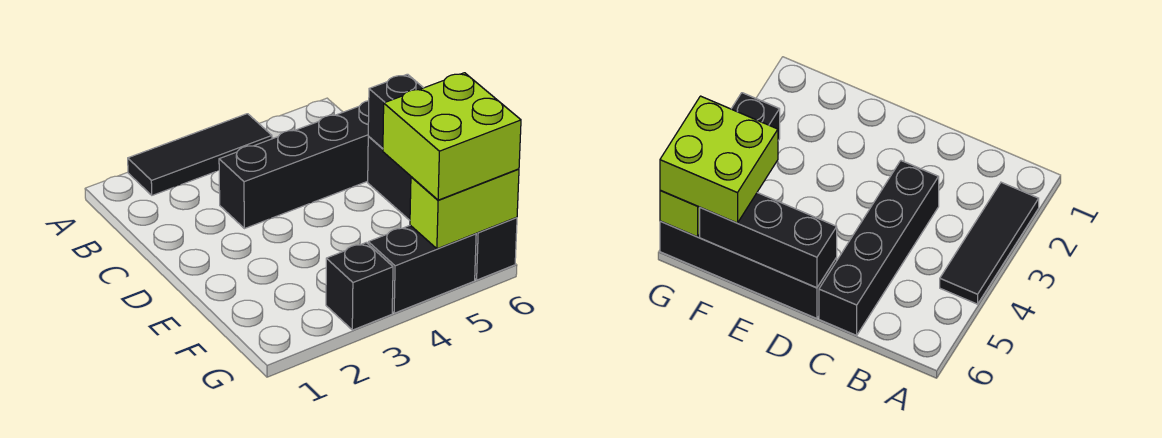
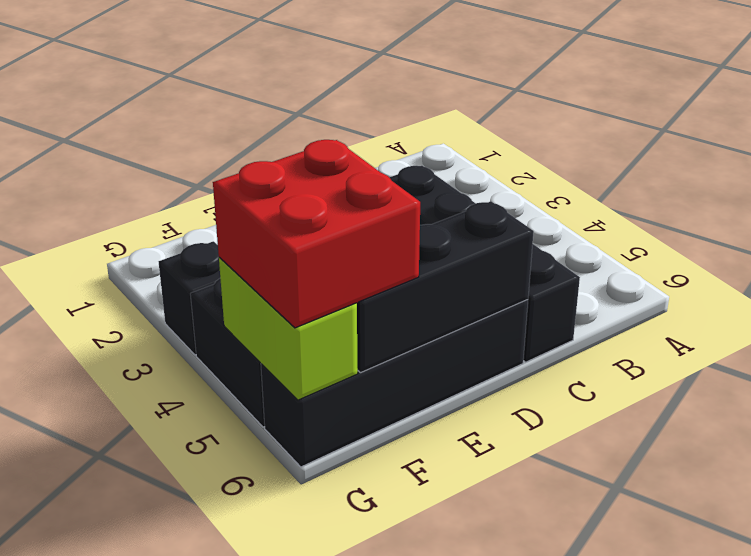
black 1x3 tile [128,114,272,195] -> none
lime 2x2 brick [383,73,521,200] -> red 2x2 brick [213,140,420,328]

